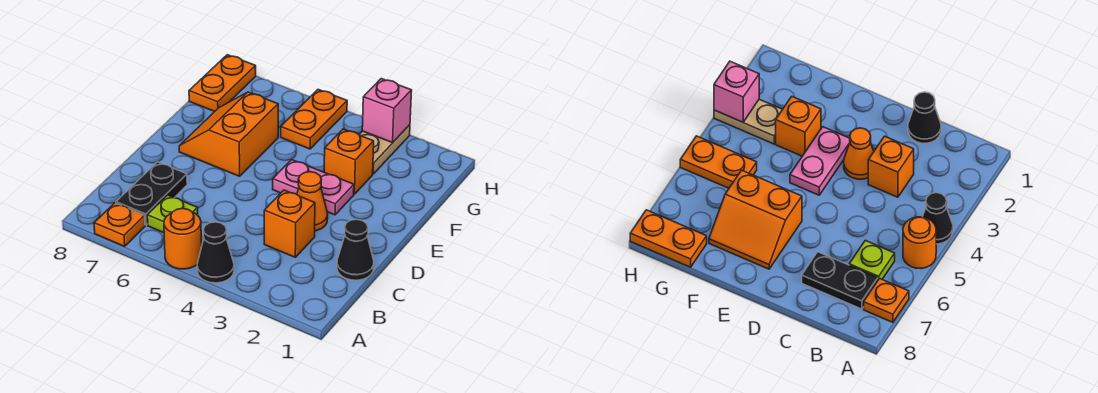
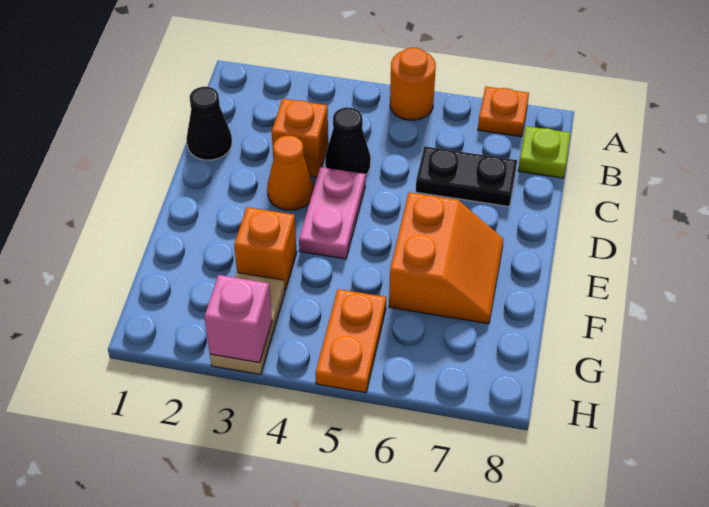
black 1x1 cone [197,222,234,283] -> black 1x1 cone moved to [325,108,371,175]
lime 1x1 plate [147,195,198,233] -> lime 1x1 plate moved to [518,126,571,178]
black 1x2 plate [116,162,187,225] -> black 1x2 plate turned to [416,146,517,207]
pink 1x2 plate [273,160,354,215] -> pink 1x2 plate turned to [299,167,365,259]
orange 1x2 plate [189,55,256,112] -> none

